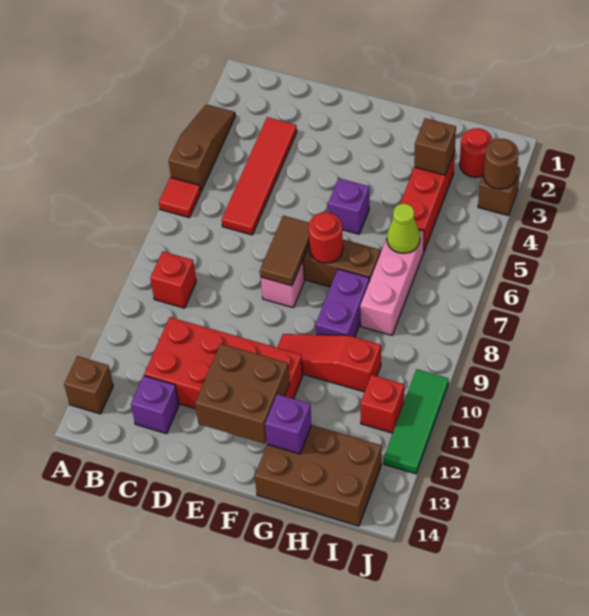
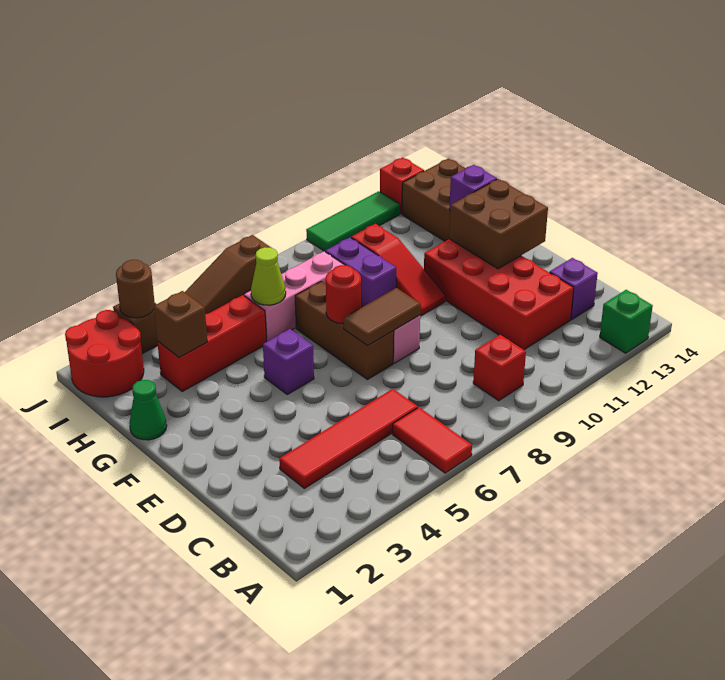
brown 1x3 slope [169,104,235,191] -> brown 1x3 slope moved to [185,235,271,314]
red 1x1 tile [159,177,201,217] -> red 1x2 tile [392,407,472,473]
brown 1x1 brick [64,356,113,414] -> green 1x1 brick [600,290,653,353]
none -> green 1x1 cone [129,380,167,440]
purple 1x2 brick [315,269,369,337] -> purple 1x2 brick turned to [325,238,396,308]
red 1x1 round brick [460,128,493,177] -> red 2x2 round brick [65,310,144,397]
red 1x1 brick [360,375,404,433] -> red 1x1 brick moved to [380,157,424,214]

